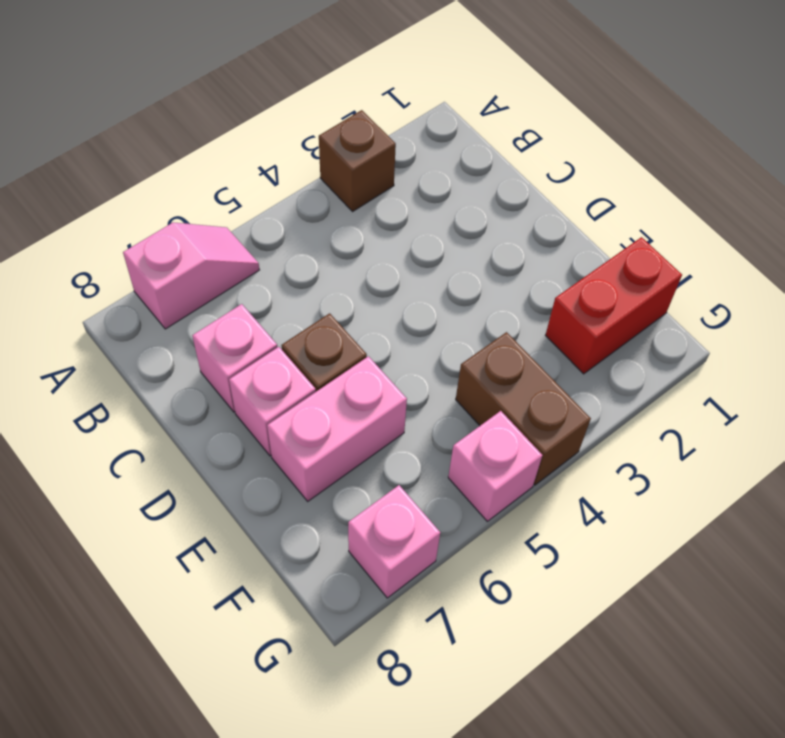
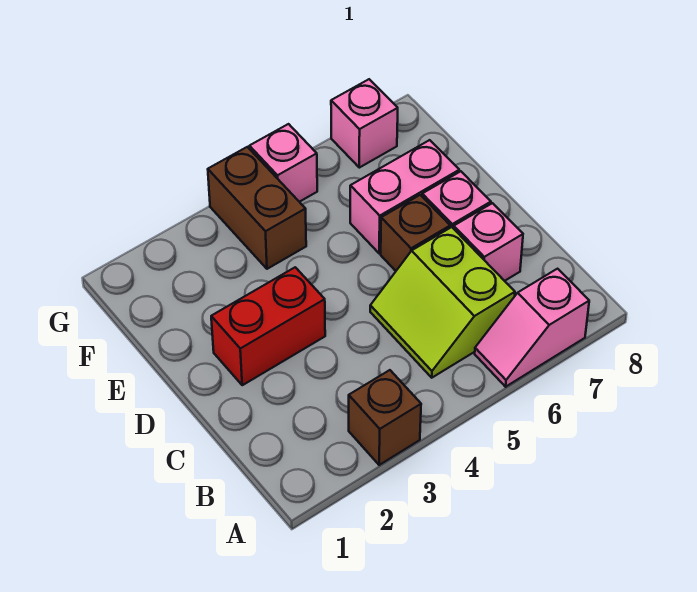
none -> lime 2x2 slope [370,227,515,378]
red 1x2 brick [545,237,682,374] -> red 1x2 brick moved to [211,267,325,385]

